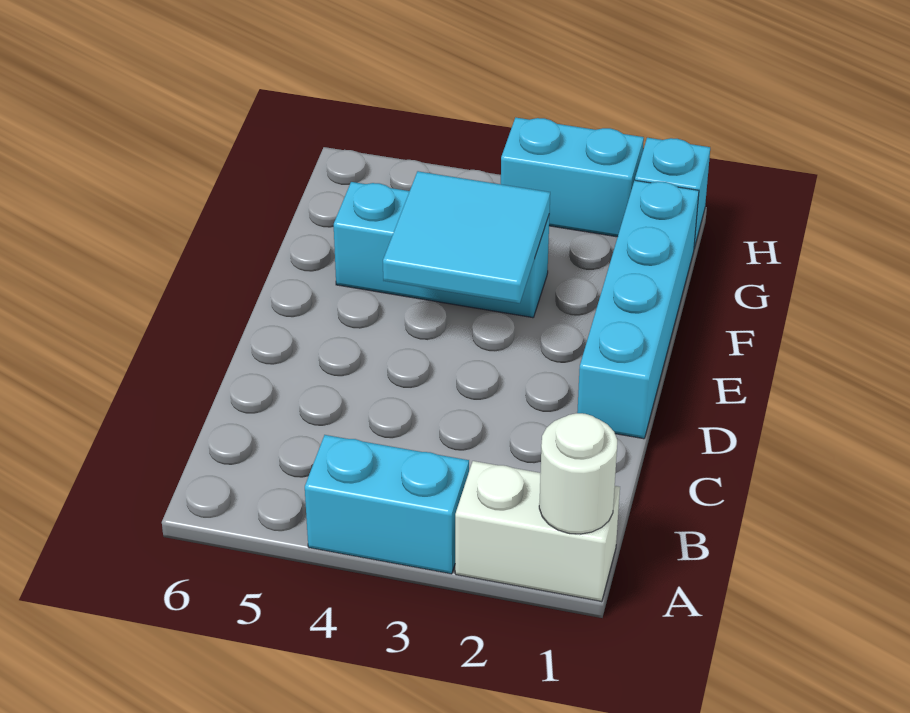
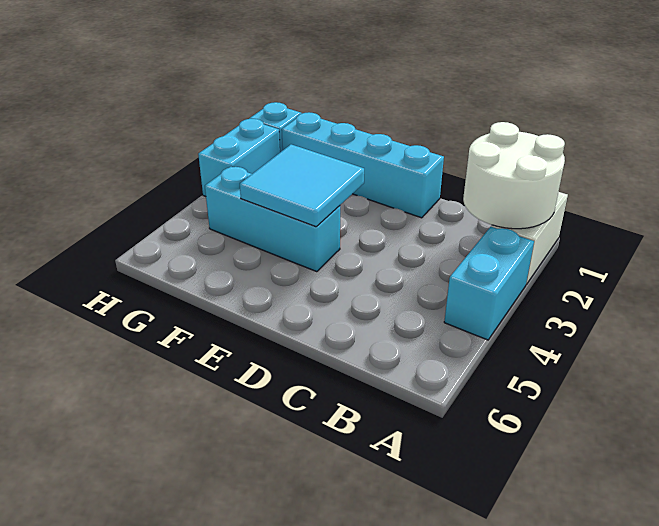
white 1x1 round brick [539,413,617,534] -> white 2x2 round brick [463,122,565,229]
cyan 1x3 brick [334,182,550,318] -> cyan 1x3 brick turned to [205,167,340,272]

